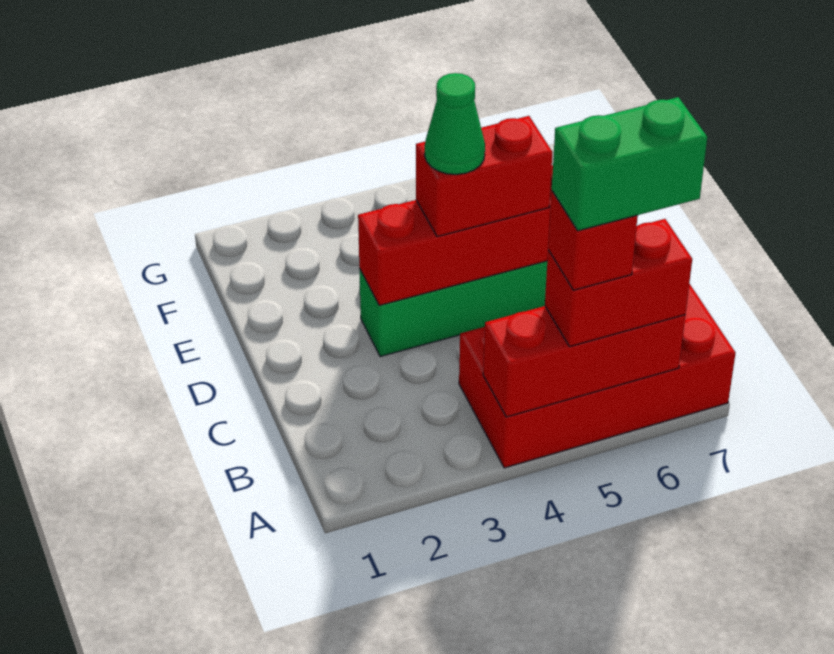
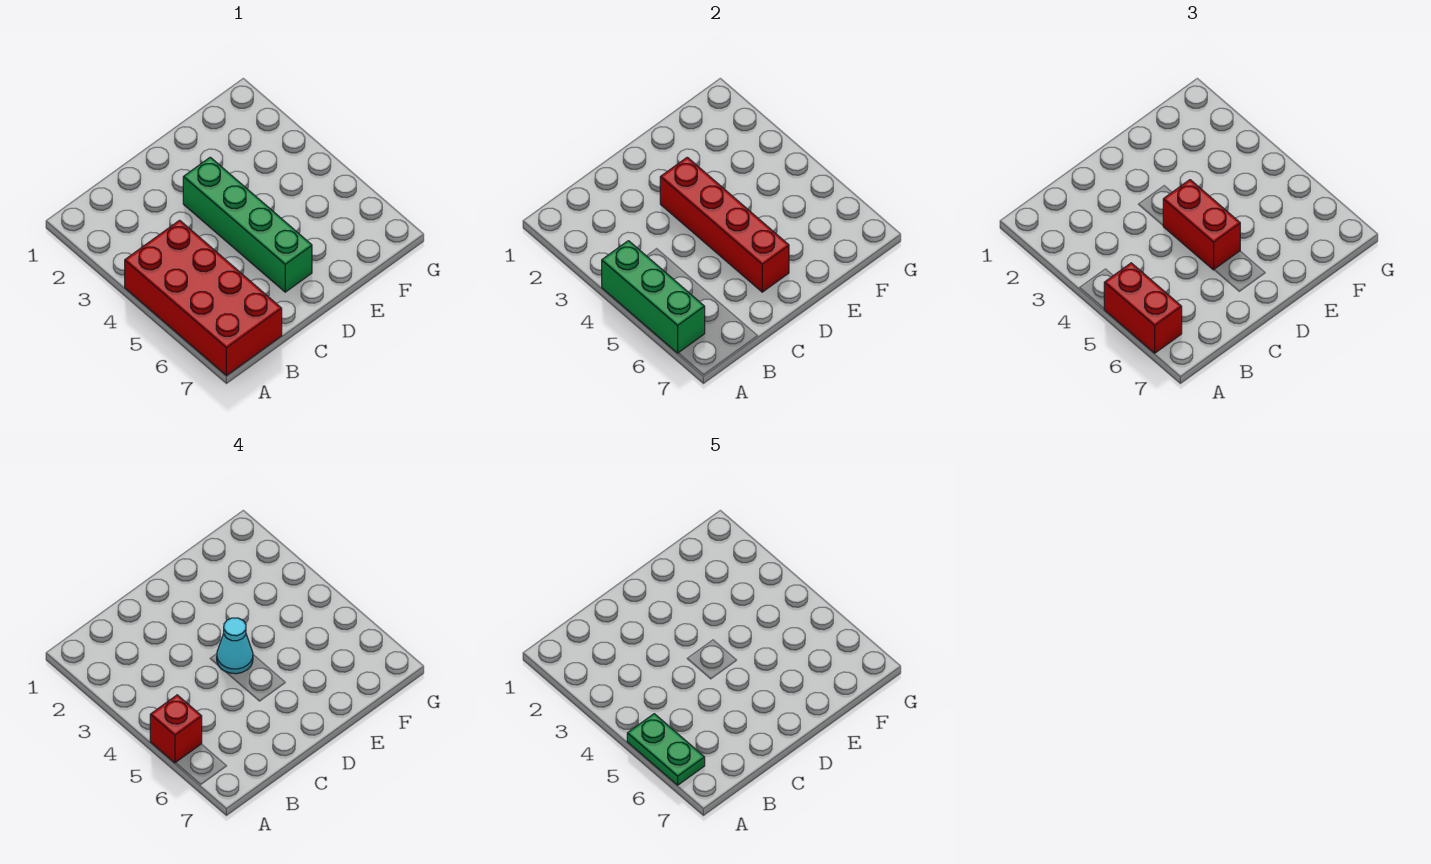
red 1x3 brick [483,306,685,417] -> green 1x3 brick [602,241,705,353]
green 1x2 brick [552,97,707,231] -> green 1x2 plate [627,714,705,785]
green 1x1 cone [425,73,485,175] -> cyan 1x1 cone [217,618,253,674]

